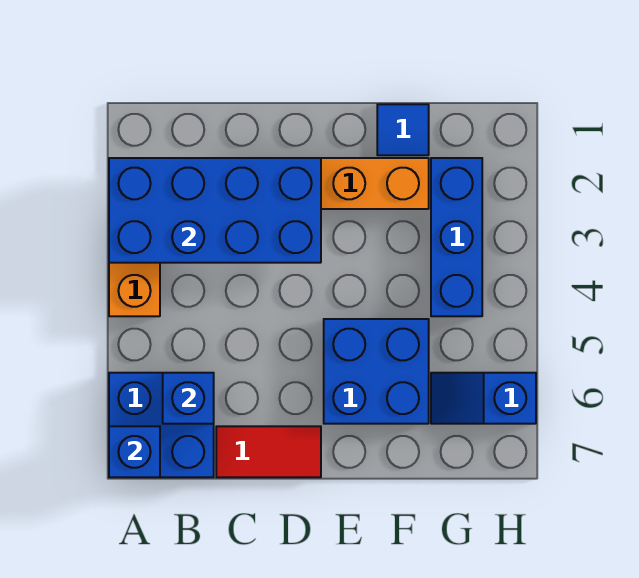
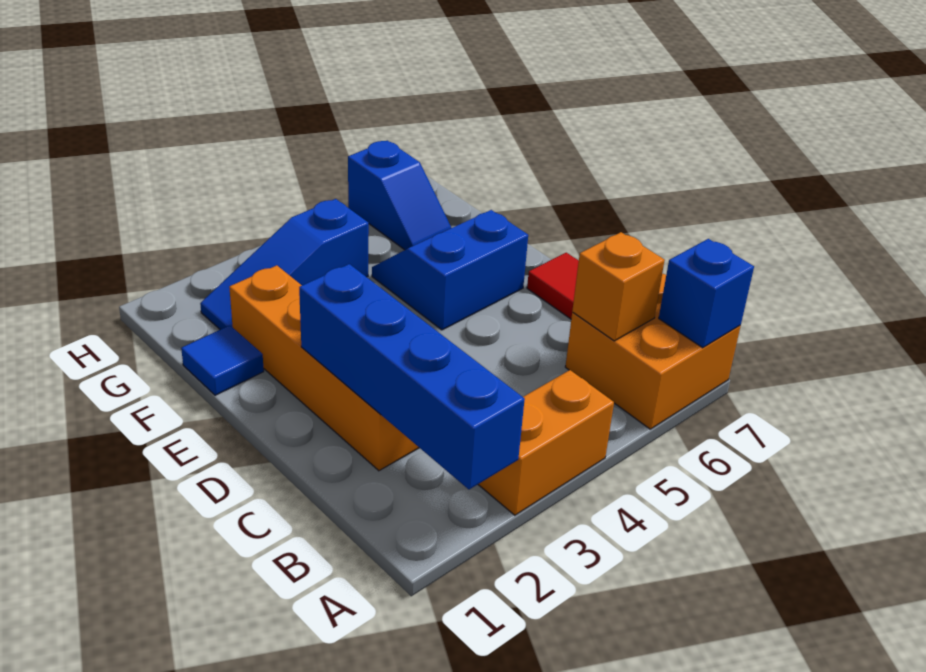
blue 2x4 brick [109,158,321,263] -> blue 1x4 brick [299,264,525,490]
blue 2x2 brick [109,373,214,477] -> orange 2x2 brick [565,274,740,429]
blue 1x1 brick [163,373,214,424] -> orange 1x1 brick [572,232,665,341]
blue 2x2 brick [324,319,429,424] -> blue 2x2 slope [372,210,528,330]
blue 1x3 brick [431,158,482,316] -> blue 1x3 slope [200,199,369,330]

